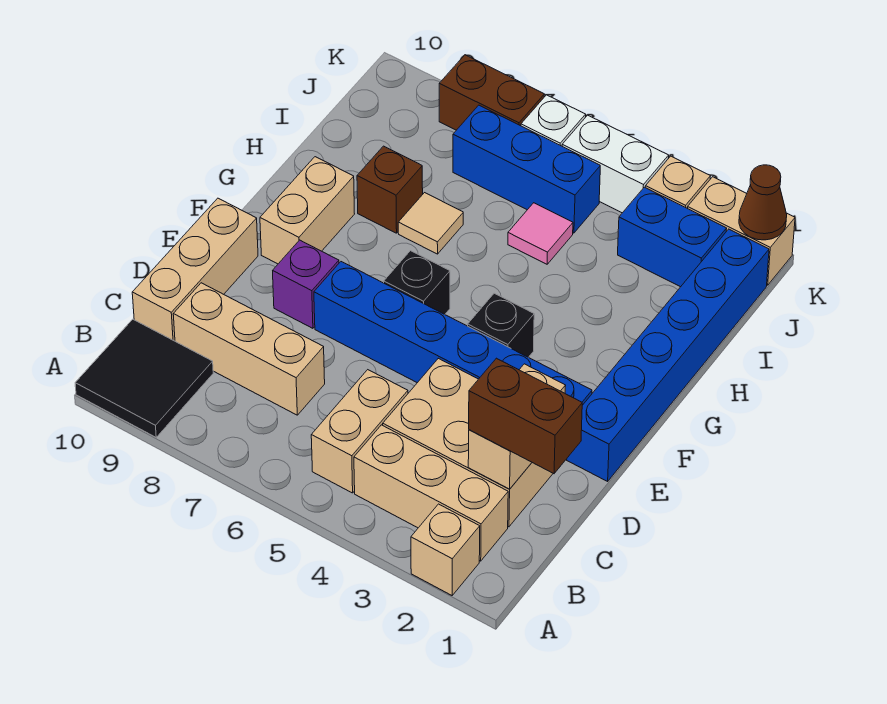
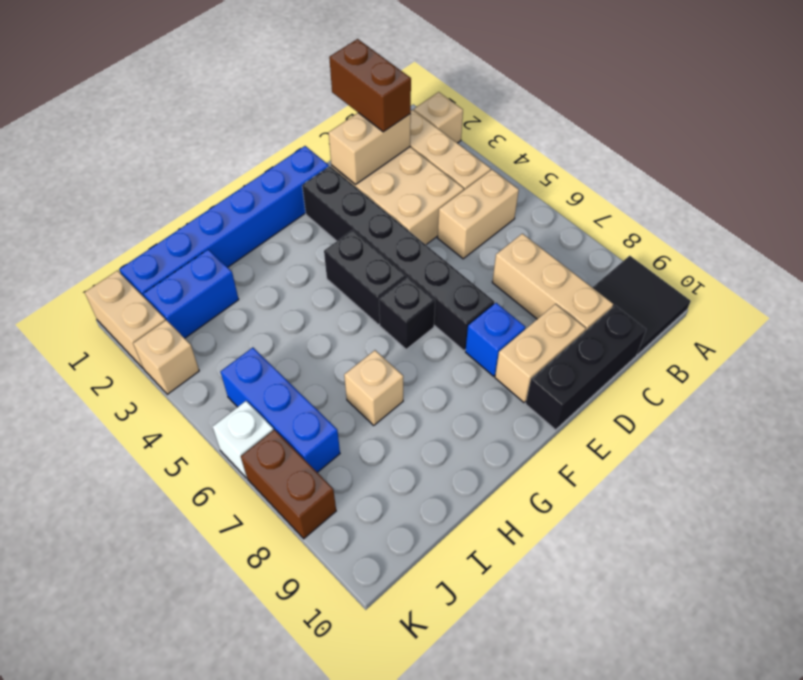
tan 1x3 brick [132,198,258,341] -> black 1x3 brick [526,305,646,430]
blue 1x6 brick [314,262,592,405] -> black 1x6 brick [302,166,494,351]
purple 1x1 brick [273,240,339,328] -> blue 1x1 brick [465,303,525,376]
black 1x1 brick [468,293,534,357] -> black 1x2 brick [324,230,406,325]
tan 1x2 brick [260,157,354,264] -> tan 1x2 brick moved to [495,304,586,402]
tan 1x1 tile [398,193,463,254] -> tan 1x1 brick [344,350,403,425]
brown 1x1 brick [357,146,423,233] -> none
pink 1x1 tile [508,203,573,264] -> none
blue 1x2 brick [618,187,727,287] -> blue 1x2 brick turned to [143,250,239,338]
brown 1x1 cone [739,165,787,240] -> none
white 1x2 brick [562,115,669,213] -> none

